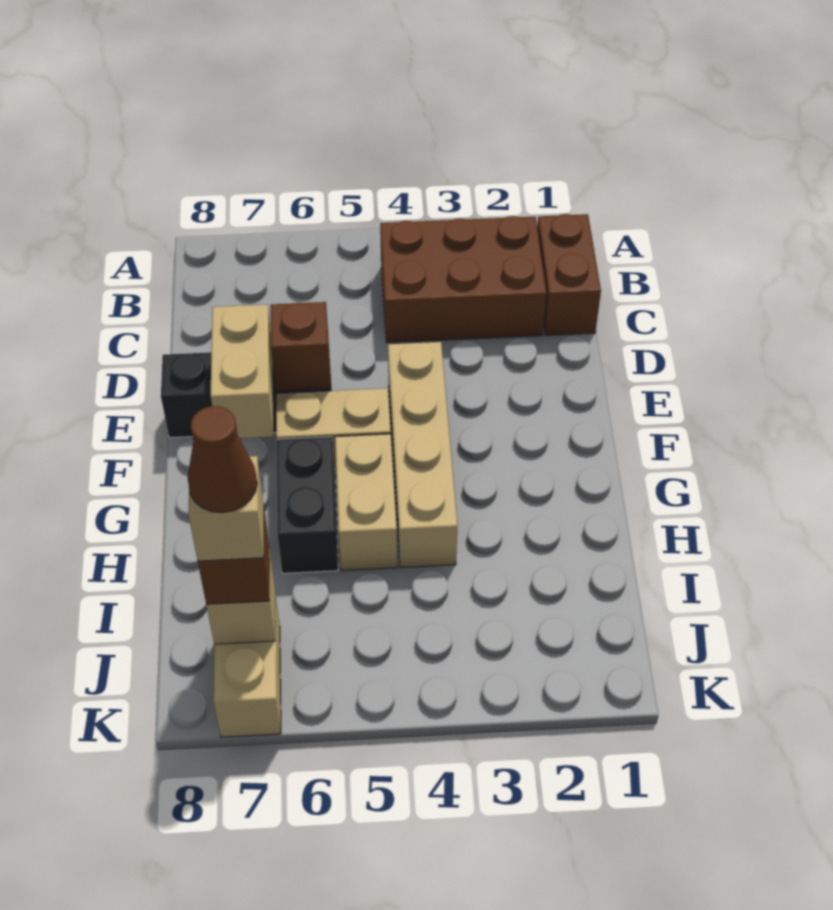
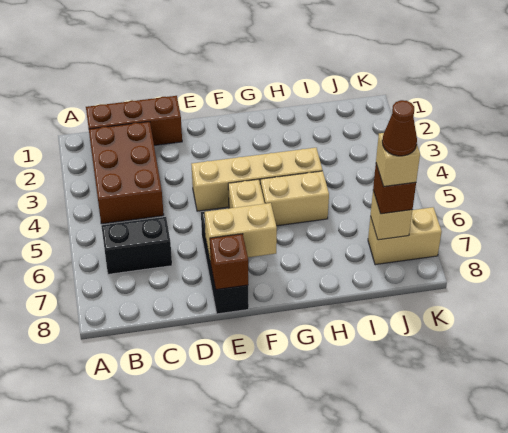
brown 1x2 brick [537,214,601,335] -> brown 1x3 brick [86,96,182,145]
brown 1x1 brick [271,302,330,391] -> brown 1x1 brick moved to [210,234,248,290]
black 1x2 brick [276,437,338,573] -> black 1x2 brick moved to [101,217,172,274]

